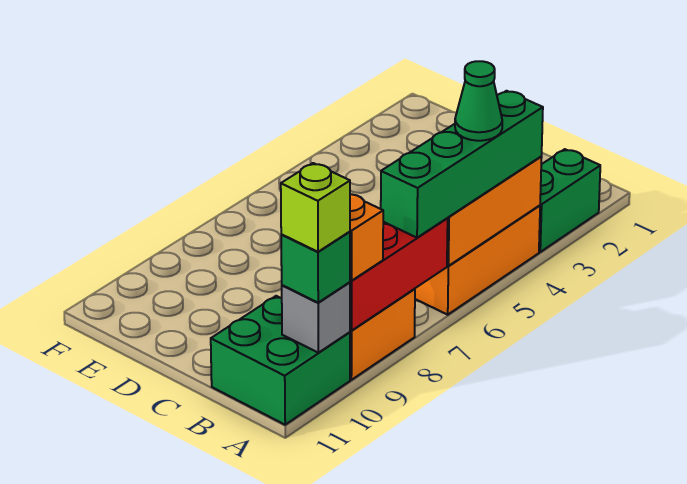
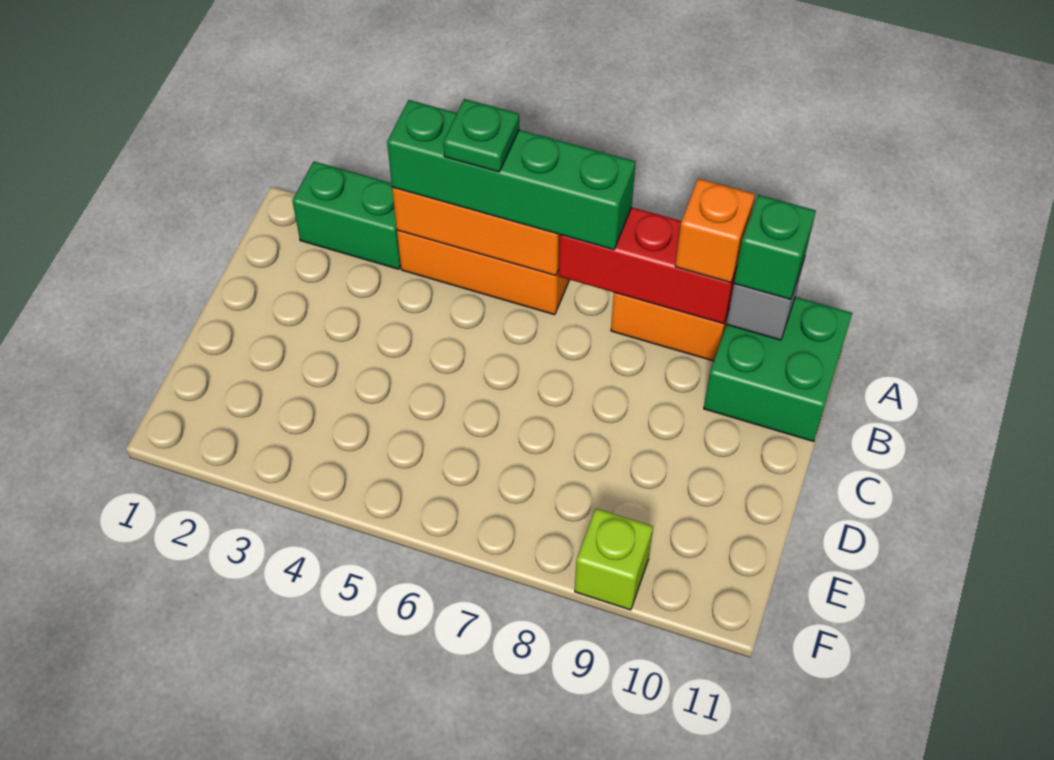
green 1x1 cone [455,61,502,141] -> green 1x1 plate [443,99,519,172]
lime 1x1 brick [281,163,350,252] -> lime 1x1 brick moved to [575,509,653,610]

